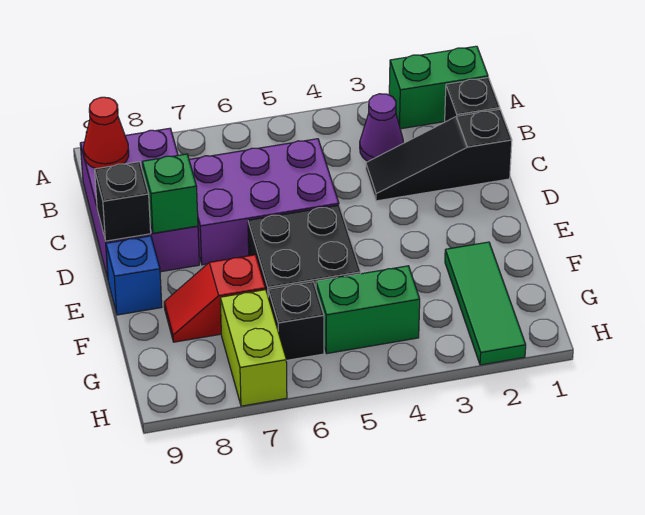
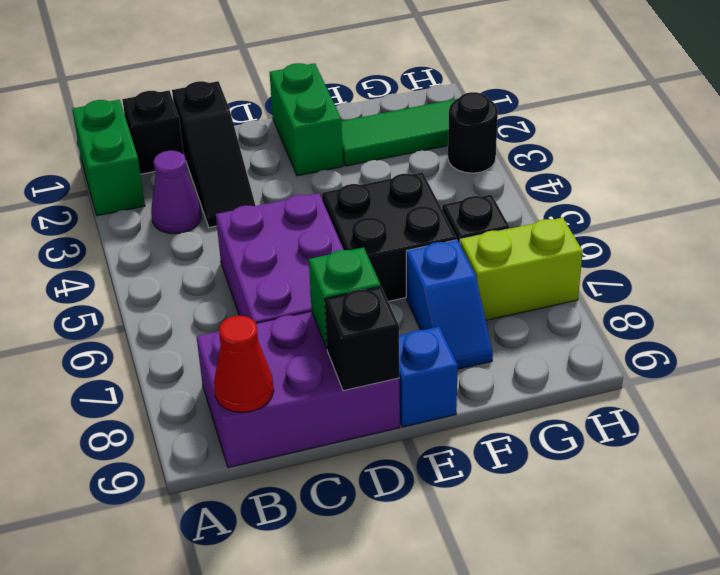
red 1x2 slope [164,255,265,342] -> blue 1x2 slope [406,240,493,369]
green 1x2 brick [316,266,420,354] -> green 1x2 brick moved to [270,63,343,176]
none -> black 1x1 round brick [448,92,498,173]

